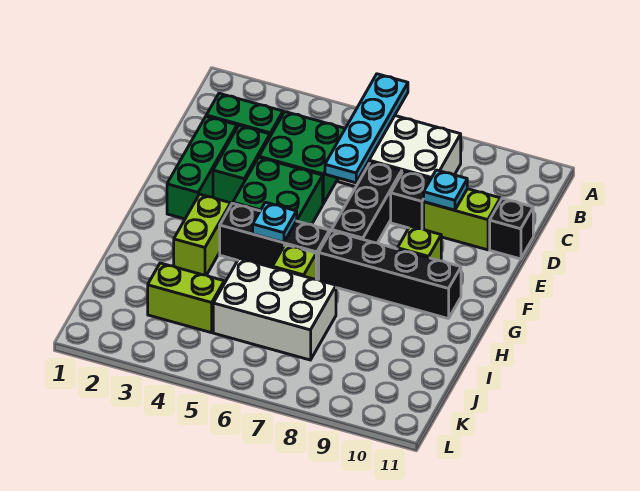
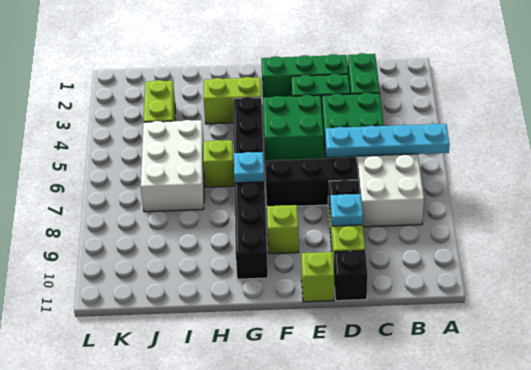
none -> lime 1x1 brick [301,252,334,302]
cyan 1x1 plate [253,202,297,243] -> cyan 1x1 plate moved to [234,152,264,183]

